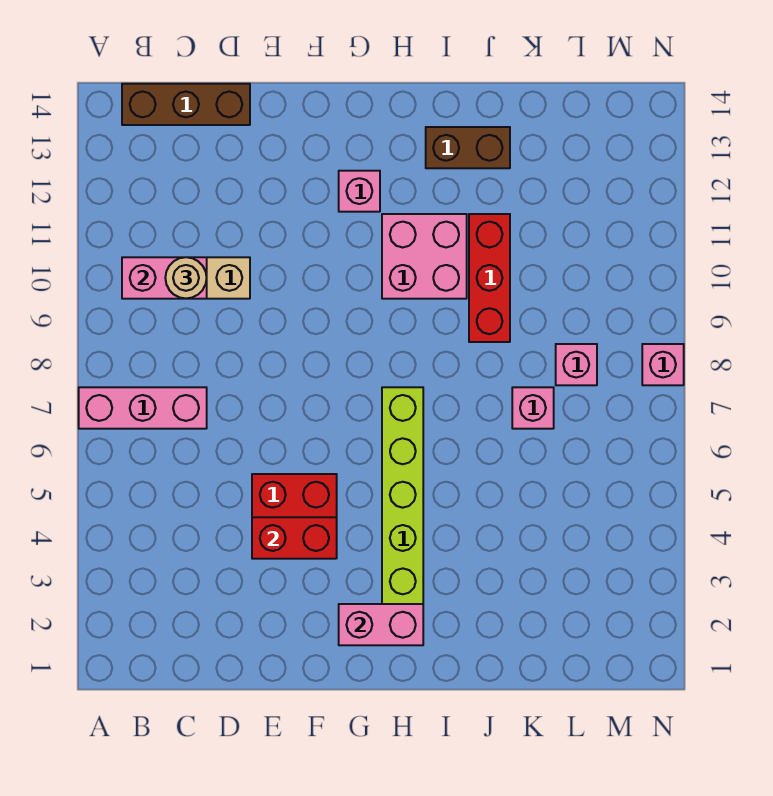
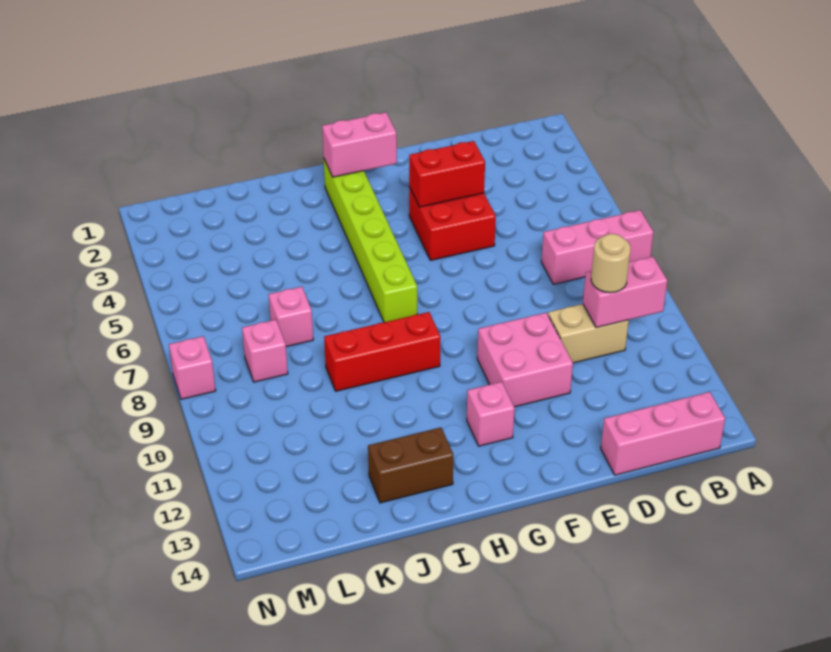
brown 1x3 brick [122,84,250,125] -> pink 1x3 brick [601,392,725,475]
pink 2x2 brick [382,214,467,299] -> pink 2x2 brick moved to [477,313,573,407]
red 1x3 brick [469,214,510,342] -> red 1x3 brick turned to [324,312,441,391]

